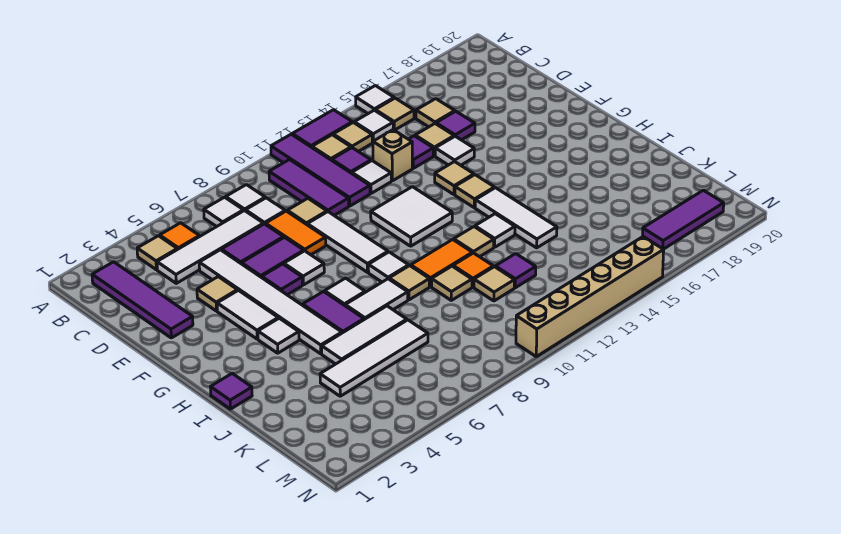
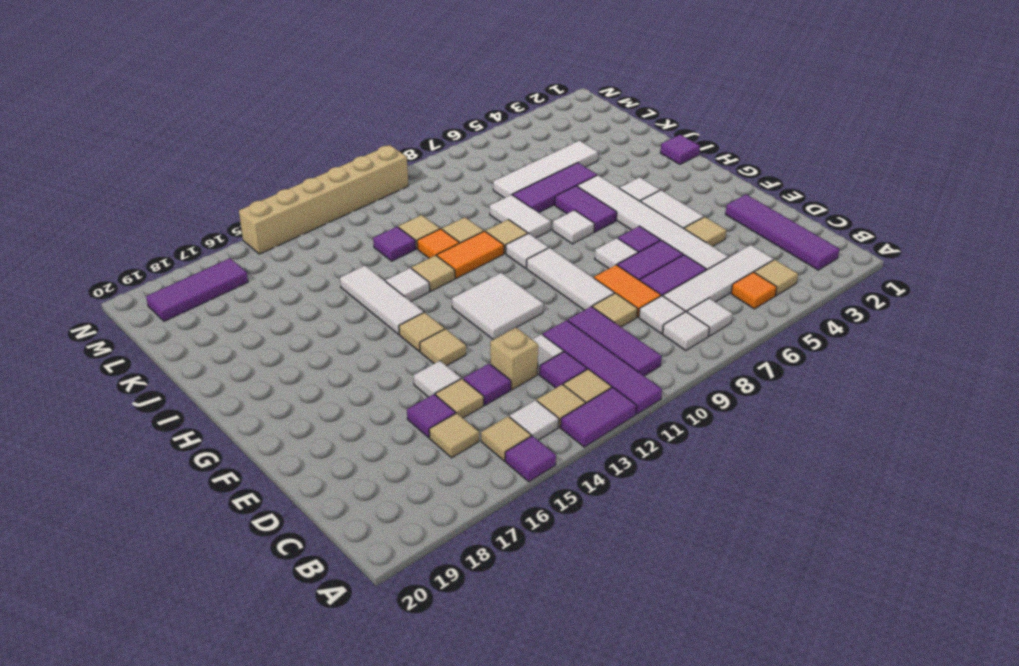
white 1x1 tile [356,86,394,114] -> purple 1x1 tile [505,436,556,482]
white 1x2 tile [345,279,408,320] -> white 1x2 tile turned to [490,195,551,238]
white 1x3 tile [322,306,407,364] -> purple 1x3 tile [513,163,597,213]

